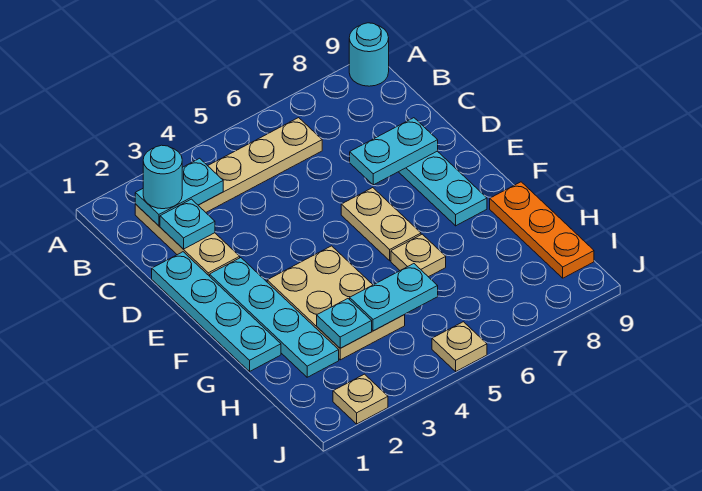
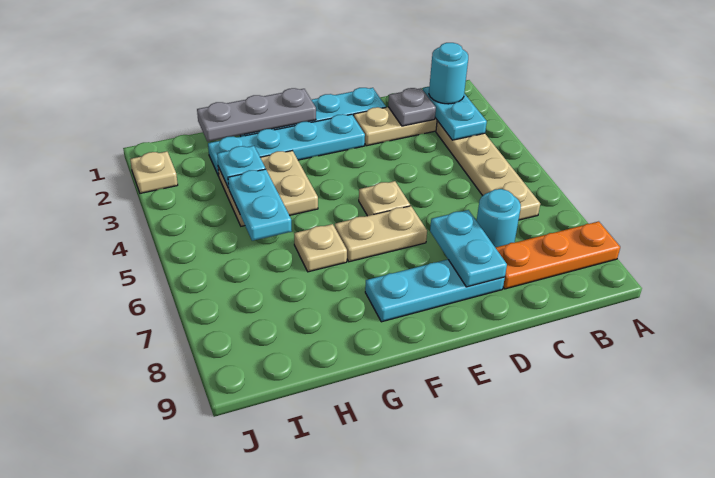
cyan 1x1 round brick [349,23,389,86] -> cyan 1x1 round brick moved to [477,189,521,247]
cyan 1x1 plate [160,199,215,249] -> grey 1x1 plate [388,88,436,126]
none -> grey 1x3 plate [197,88,316,142]
tan 2x3 plate [267,246,405,360] -> tan 2x2 plate [218,151,318,226]
orange 1x3 plate [490,182,594,278] -> orange 1x3 plate moved to [495,221,620,289]
tan 1x1 plate [432,322,487,371] -> tan 1x1 plate moved to [359,181,410,216]

